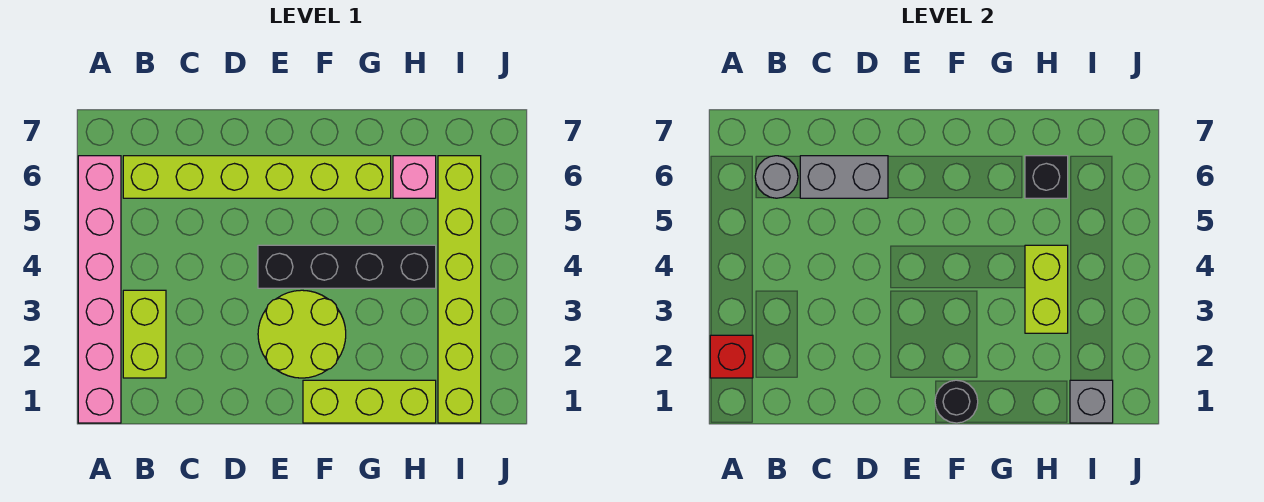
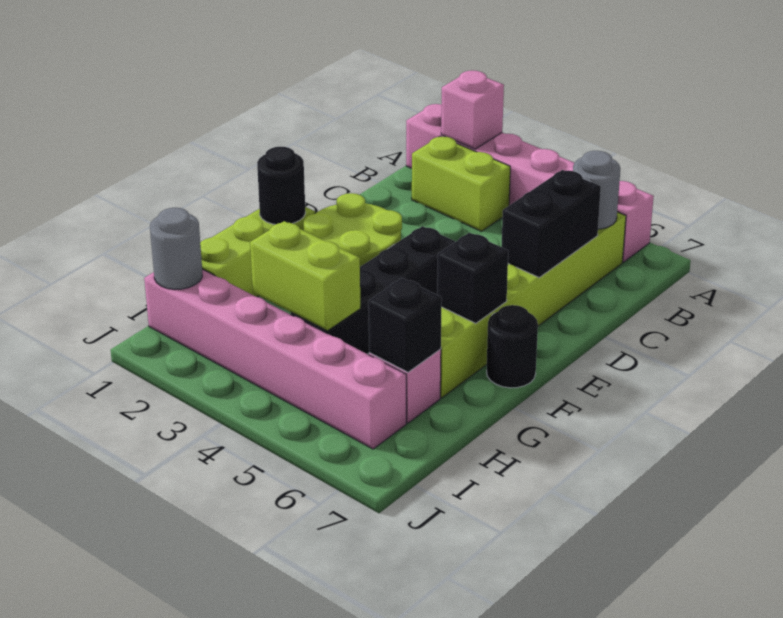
red 1x1 brick [710,335,753,378] -> pink 1x1 brick [441,70,504,149]
grey 1x2 brick [800,156,888,198] -> black 1x2 brick [502,170,601,277]
none -> black 1x1 brick [437,233,508,323]
none -> black 1x1 round brick [487,305,538,388]
lime 1x6 brick [438,156,481,423] -> pink 1x6 brick [144,269,406,449]
grey 1x1 brick [1070,380,1113,423] -> grey 1x1 round brick [150,208,202,290]

